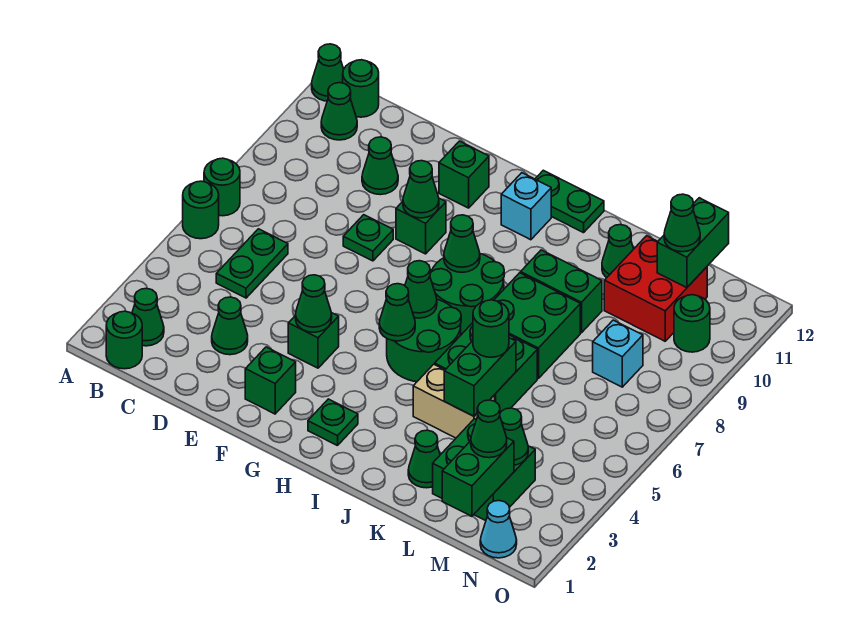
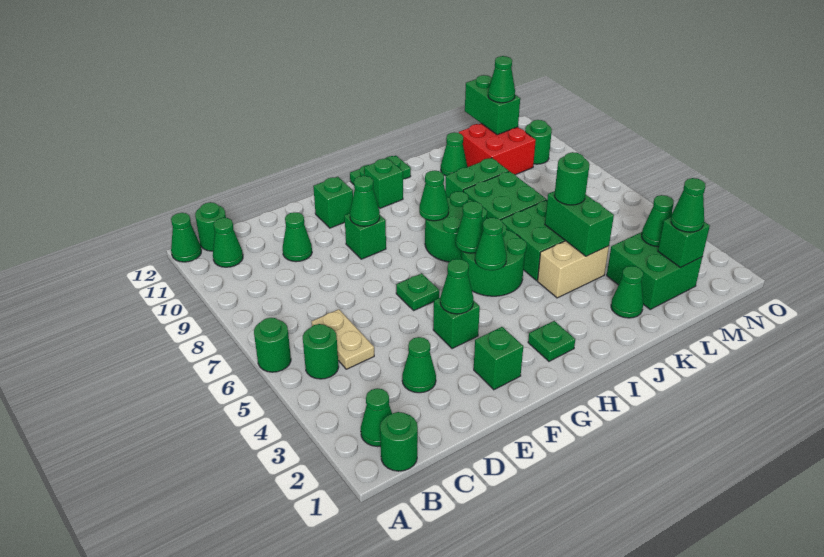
green 1x1 round brick [204,158,240,216] -> green 1x1 round brick moved to [303,324,339,379]
green 1x2 plate [216,229,288,298] -> tan 1x2 plate [312,309,374,369]
green 1x1 plate [343,215,393,261] -> green 1x1 plate moved to [396,273,439,310]
cyan 1x1 brick [501,173,551,240] -> green 1x1 brick [364,158,403,208]
green 1x2 brick [442,438,514,516] -> green 1x1 brick [658,217,710,268]
cyan 1x1 brick [593,320,643,387] -> none
cyan 1x1 cone [480,501,517,558] -> none

